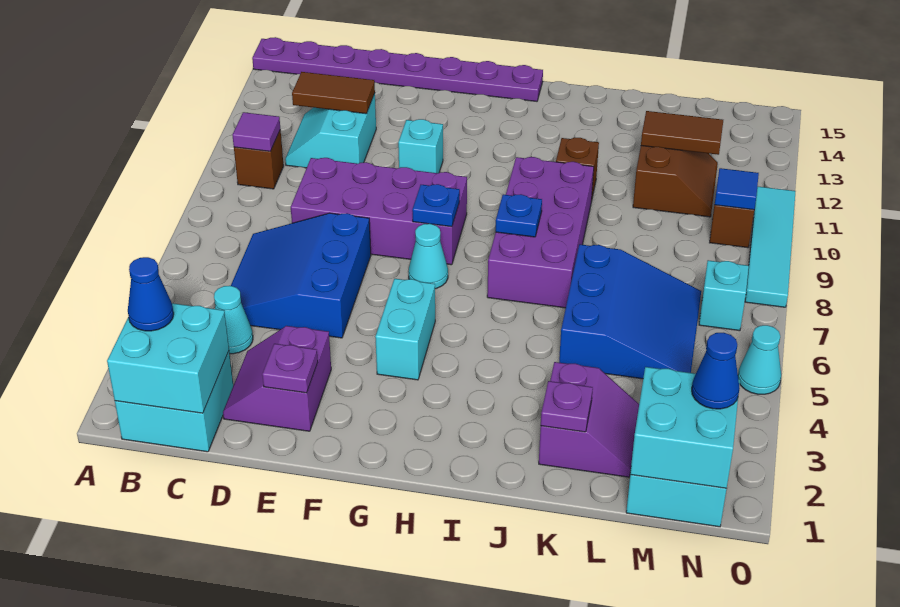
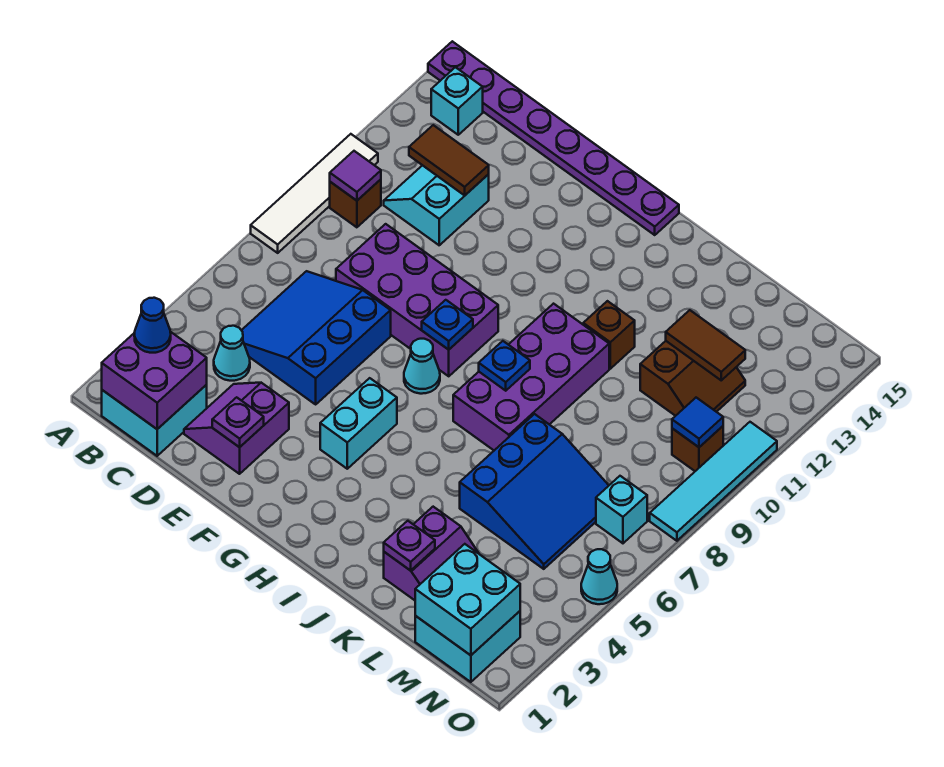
none -> white 1x4 tile [251,134,378,253]
cyan 2x2 brick [107,303,229,413] -> purple 2x2 brick [102,332,207,429]
cyan 1x1 brick [398,119,443,173] -> cyan 1x1 brick moved to [431,67,483,135]
blue 1x1 cone [692,333,740,409] -> none

